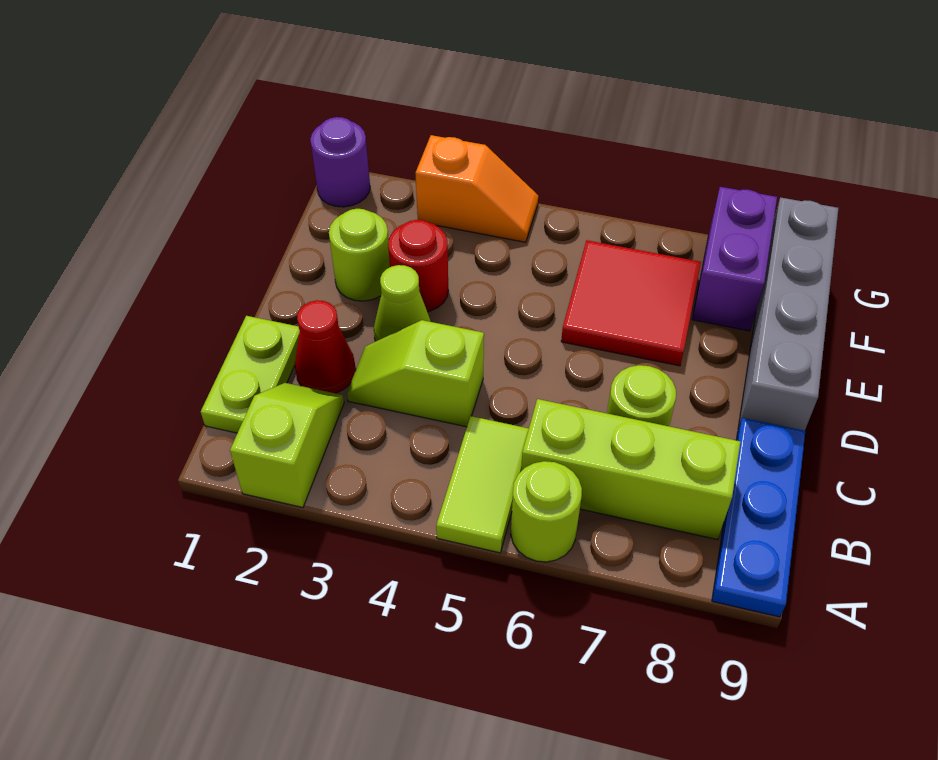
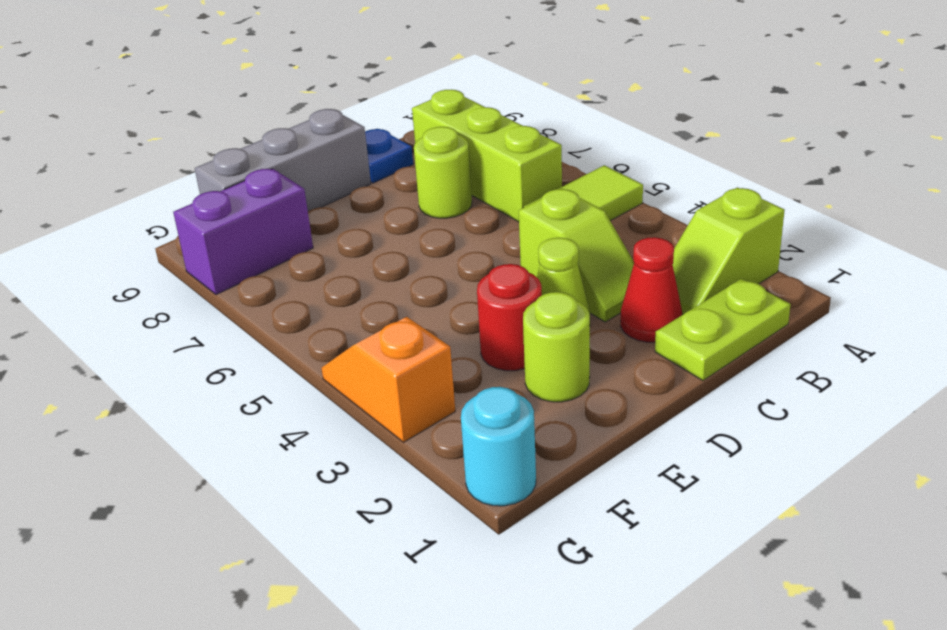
lime 1x1 round brick [511,461,582,562] -> none
blue 1x3 plate [712,418,805,617] -> blue 1x1 plate [365,129,413,183]
grey 1x4 brick [738,197,838,431] -> grey 1x3 brick [195,109,371,211]
red 2x2 tile [561,240,701,366] -> none
purple 1x1 round brick [310,117,370,207] -> cyan 1x1 round brick [461,387,536,506]

